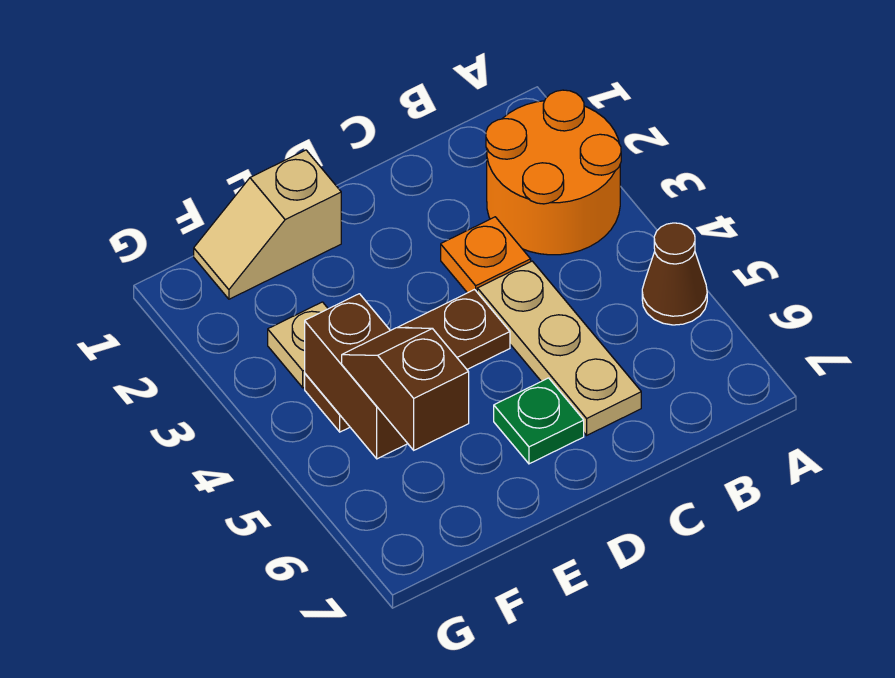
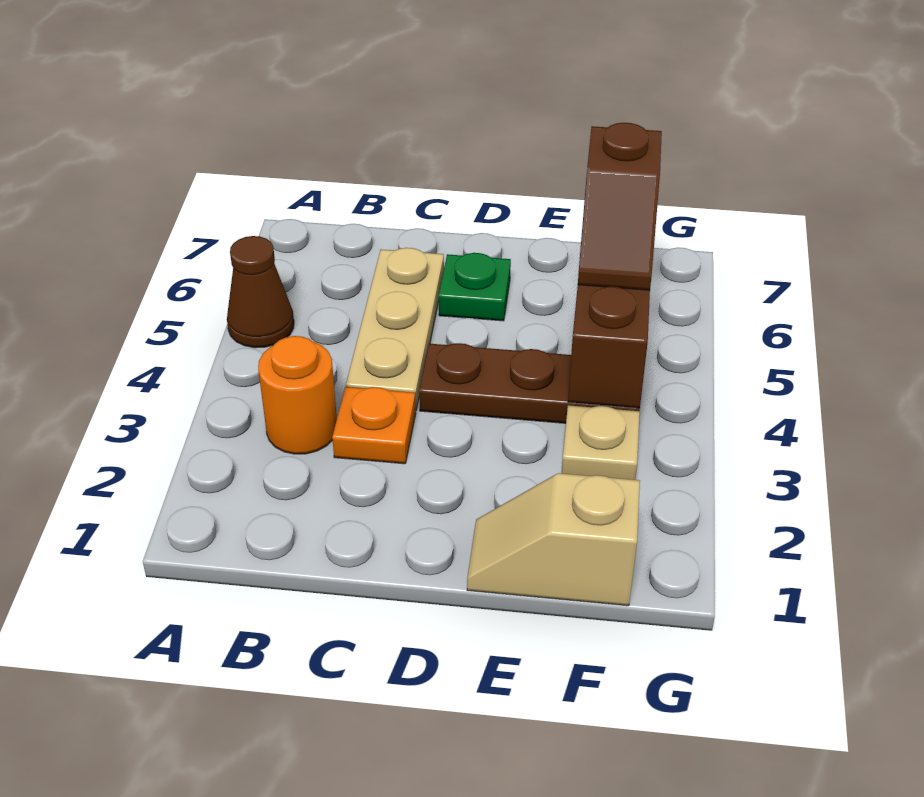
orange 2x2 round brick [486,90,621,255] -> orange 1x1 round brick [258,336,337,454]
tan 1x2 slope [194,150,341,299] -> tan 1x2 slope turned to [467,473,640,606]

